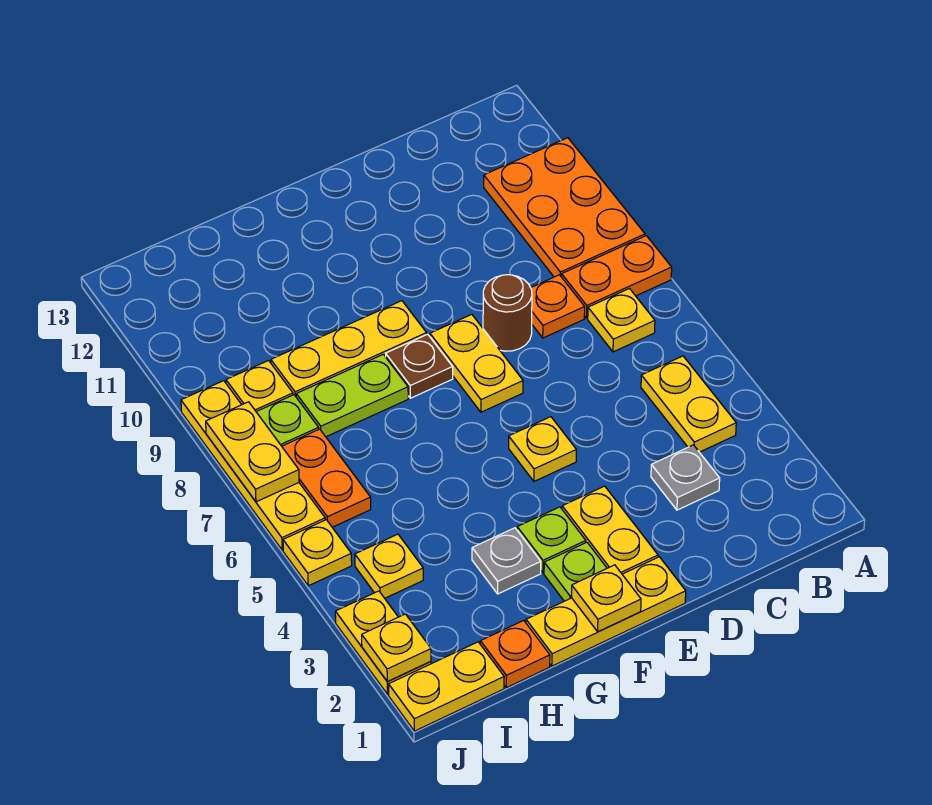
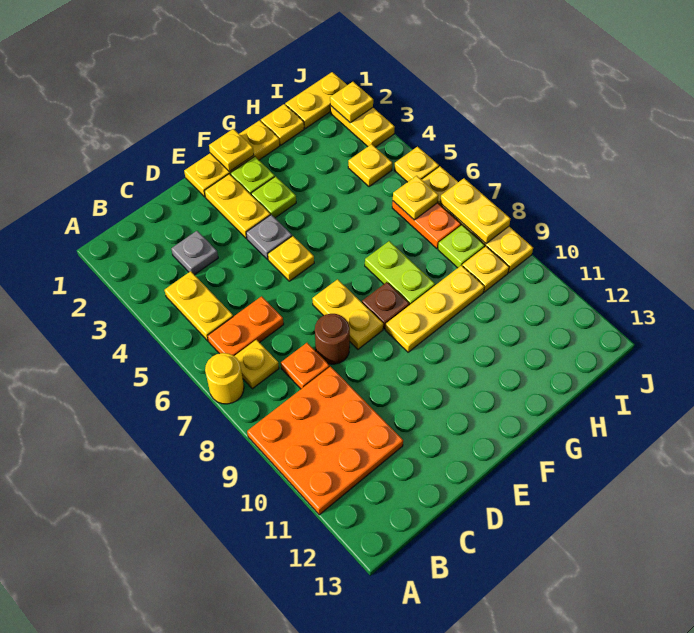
none -> yellow 1x1 round brick [205,353,244,404]
orange 1x2 plate [562,236,672,318] -> orange 1x2 plate moved to [208,296,284,356]
orange 2x3 plate [484,138,645,277] -> orange 3x3 plate [247,367,403,515]
grey 1x1 plate [472,528,541,594] -> grey 1x1 plate moved to [246,215,292,260]
lime 1x2 plate [296,354,408,437] -> lime 1x2 plate turned to [365,241,435,305]
orange 1x1 plate [480,621,550,688] -> yellow 1x1 plate [261,104,304,145]
none -> yellow 1x1 plate [393,176,439,220]

